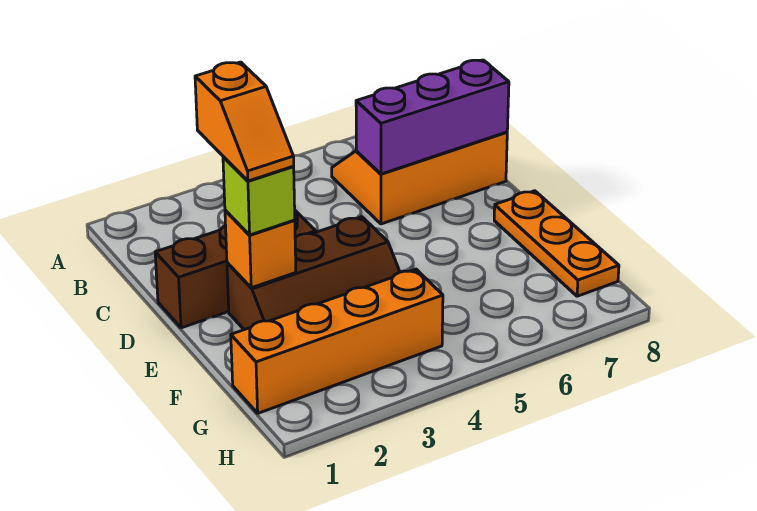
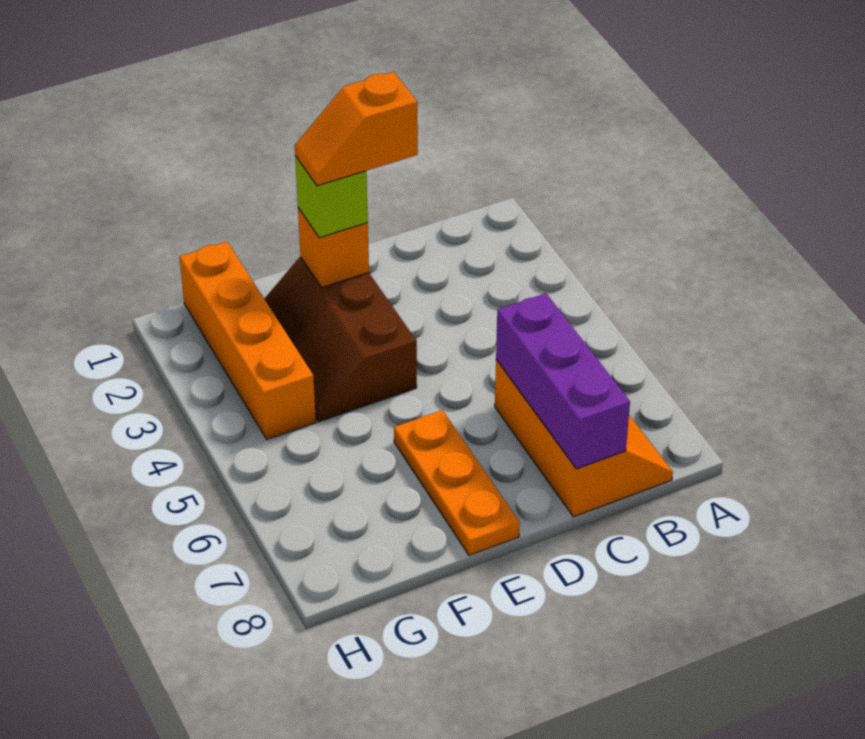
brown 1x3 brick [155,211,316,328] -> none
orange 1x3 plate [494,191,619,296] -> orange 1x3 plate turned to [394,410,520,555]

